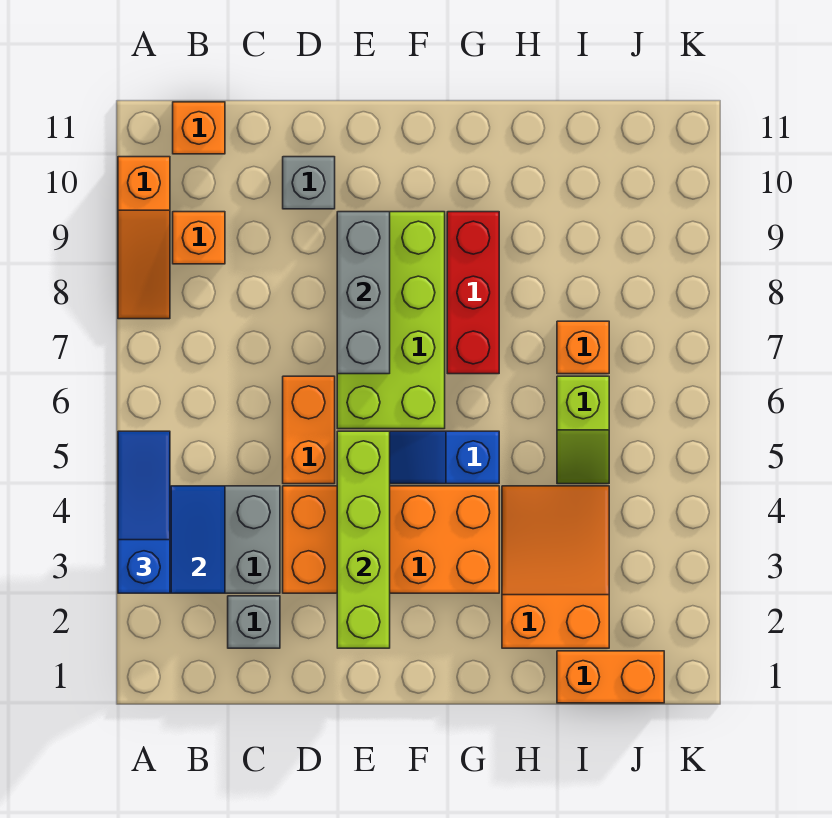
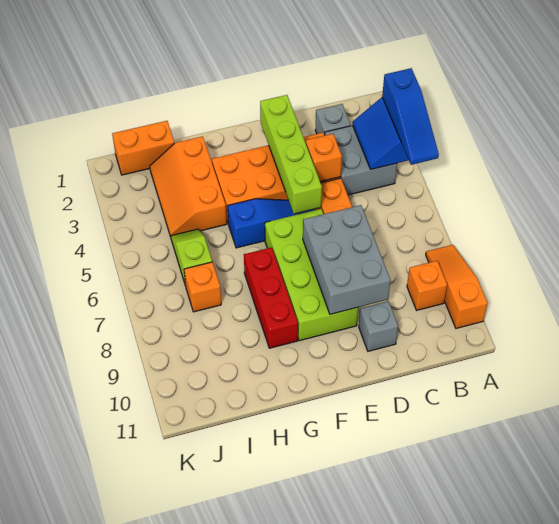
orange 1x1 brick [173,102,225,154] -> orange 1x1 brick moved to [306,134,342,182]
grey 1x3 brick [337,212,390,374] -> grey 2x3 brick [303,205,391,314]
orange 2x3 slope [502,486,609,648] -> orange 2x3 slope turned to [150,136,227,237]

